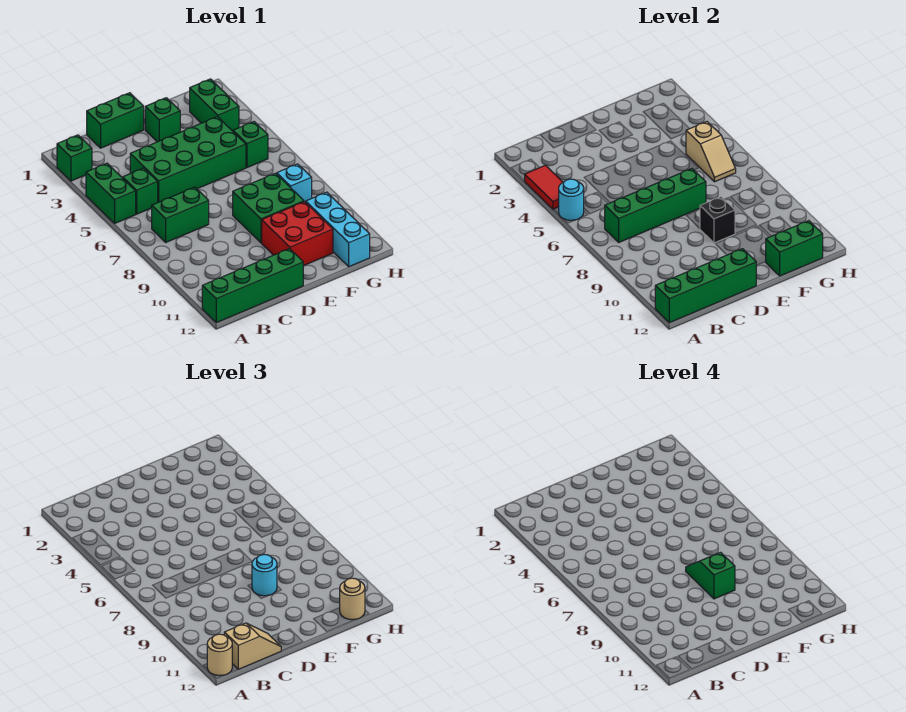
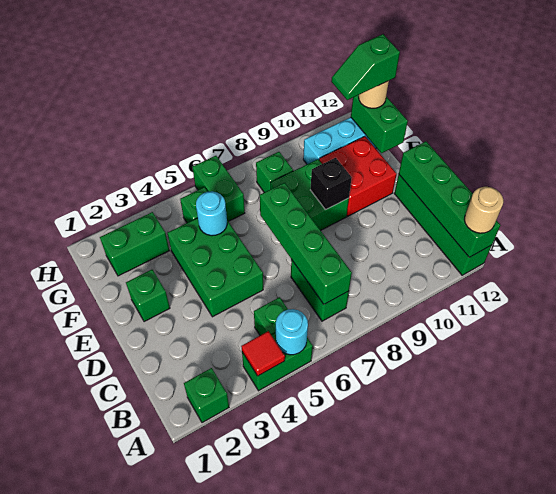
red 1x2 tile [524,165,563,209] -> red 1x1 tile [241,331,285,376]
tan 1x2 slope [224,623,281,669] -> none
green 1x2 brick [87,93,144,148] -> green 1x2 brick moved to [192,156,245,221]
green 2x4 brick [130,117,246,202] -> green 2x3 brick [168,218,263,317]
green 1x2 slope [686,552,735,599] -> green 1x2 slope moved to [331,34,400,100]
cyan 1x1 round brick [252,554,277,596] -> cyan 1x1 round brick moved to [196,191,227,236]
tan 1x2 slope [686,122,736,182] -> none
cyan 1x1 brick [277,164,312,202] -> green 1x1 brick [256,152,293,192]

